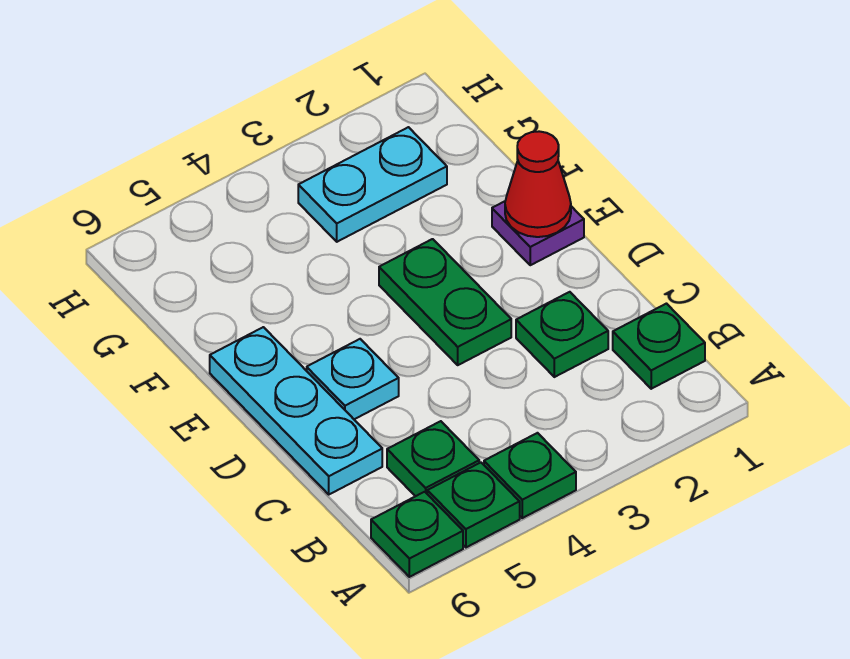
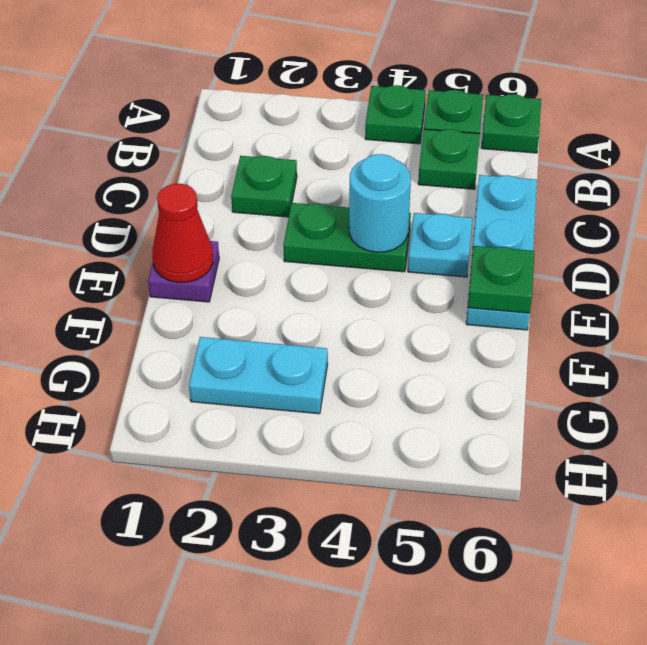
green 1x1 plate [613,304,705,389] -> green 1x1 plate moved to [468,246,534,313]
green 1x2 plate [379,239,511,365] -> green 1x2 plate turned to [283,203,411,272]
none -> cyan 1x1 round brick [349,154,411,252]

